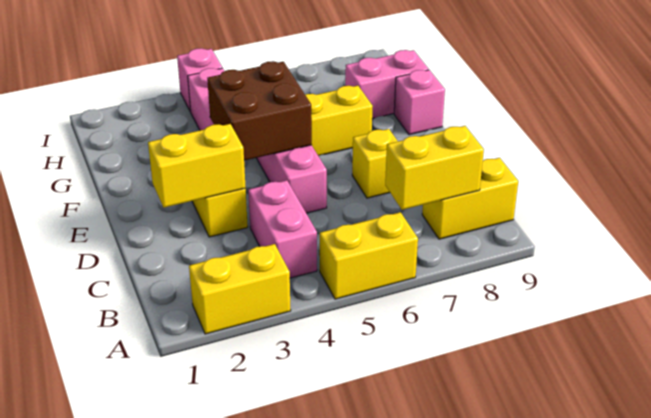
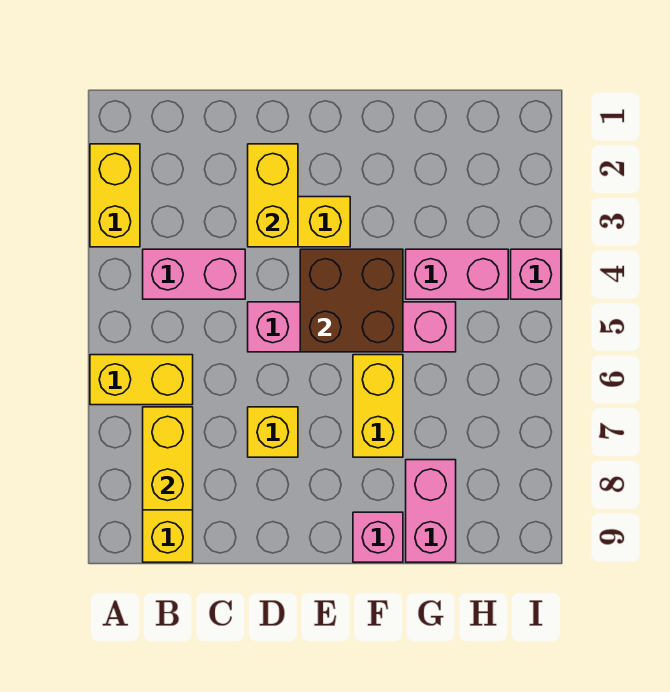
yellow 1x2 brick [320,212,418,299] -> yellow 1x2 brick turned to [90,355,193,405]

